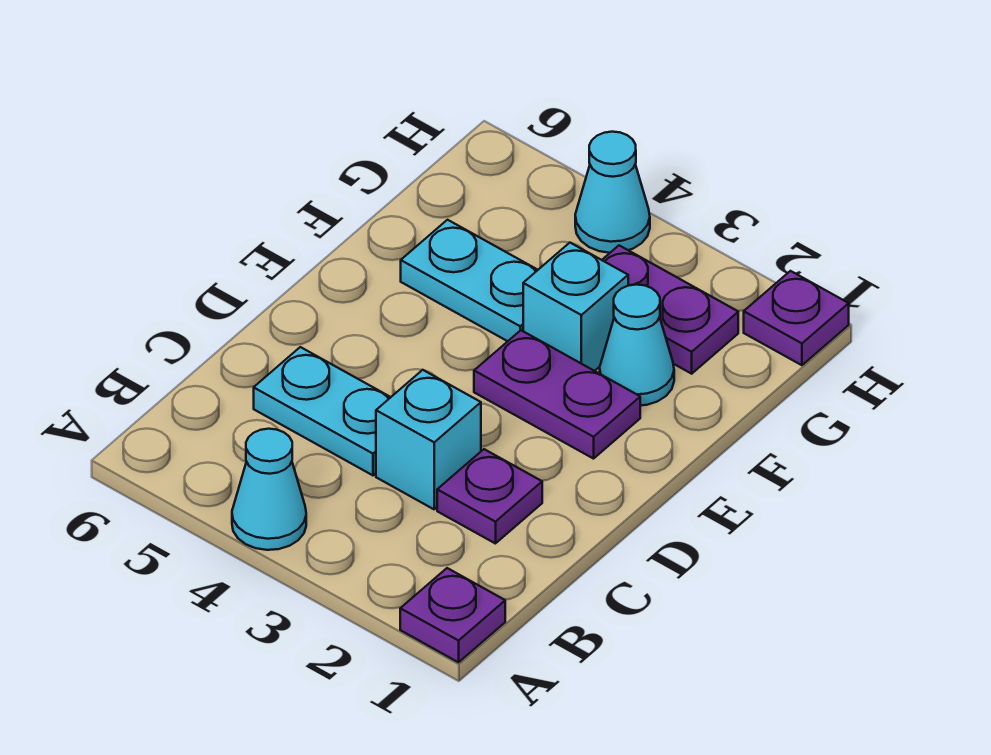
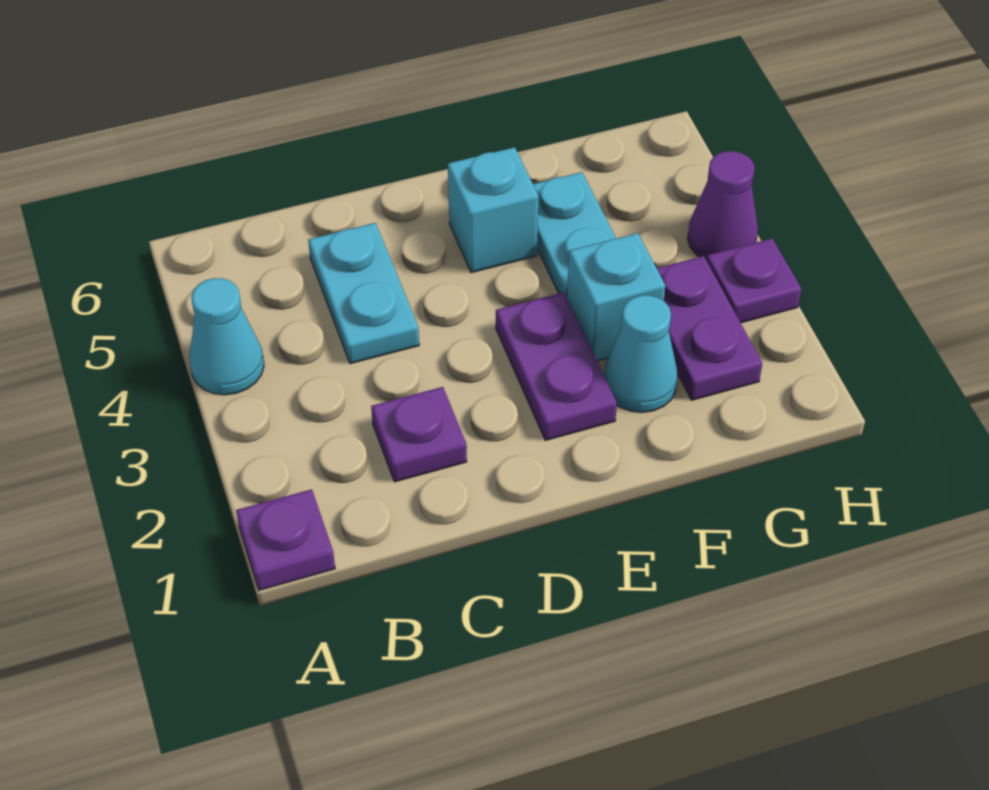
cyan 1x1 brick [376,370,481,509] -> cyan 1x1 brick moved to [448,147,538,273]
purple 1x1 plate [744,271,849,365] -> purple 1x1 plate moved to [707,238,801,323]
cyan 1x1 cone [575,132,650,253] -> purple 1x1 cone [688,151,758,260]

